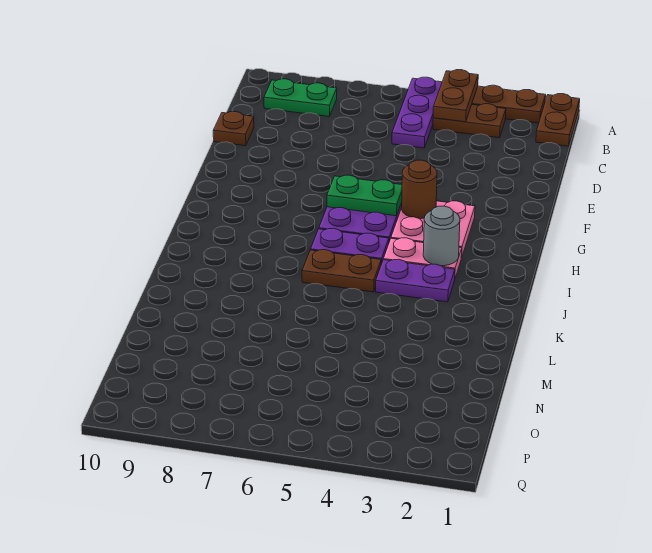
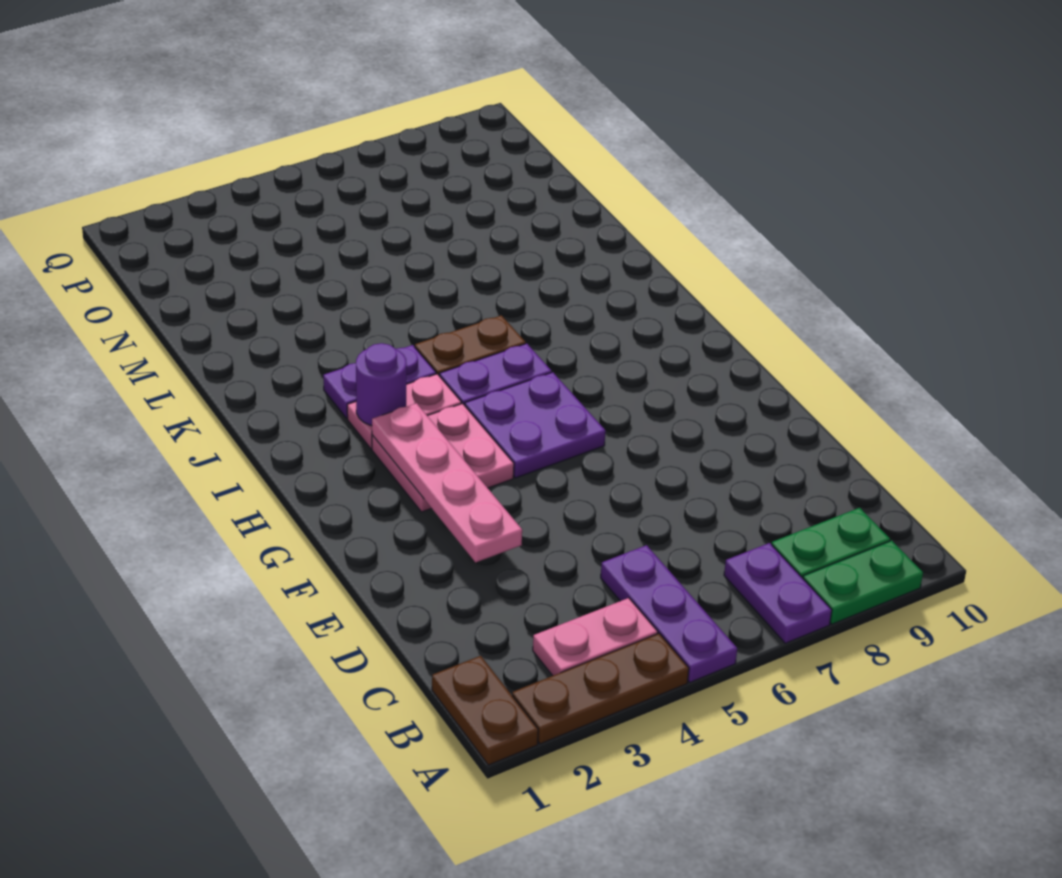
brown 1x2 plate [433,70,478,122] -> none
none -> purple 1x2 plate [724,543,832,643]
brown 1x2 plate [433,104,506,138] -> pink 1x2 plate [533,598,658,676]
brown 1x1 plate [213,112,254,146] -> none
none -> pink 1x4 plate [372,403,522,562]
brown 1x1 round brick [402,160,437,219] -> none
green 1x2 plate [327,175,402,216] -> green 1x2 plate moved to [803,541,923,624]
grey 1x1 round brick [423,206,460,266] -> purple 1x1 round brick [356,343,407,426]

